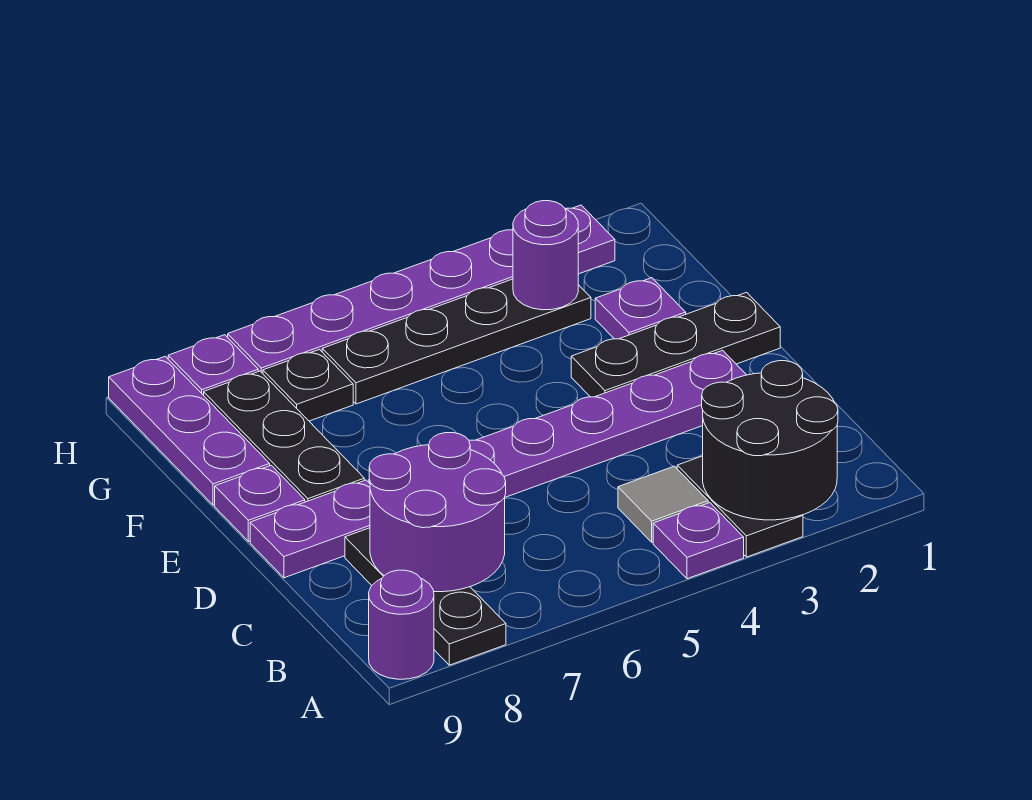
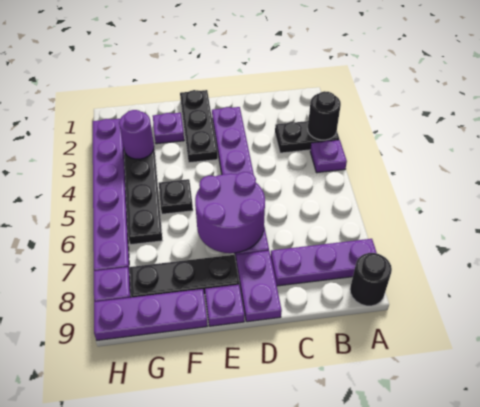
black 2x2 round brick [702,361,838,520] -> black 1x1 round brick [308,91,341,140]
black 1x3 plate [345,528,506,665] -> purple 1x3 plate [271,239,377,286]
purple 1x1 round brick [369,570,434,679] -> black 1x1 round brick [350,253,392,306]
grey 1x1 tile [618,466,708,542] -> none
purple 2x2 round brick [369,433,506,592] -> purple 2x2 round brick moved to [195,172,265,253]
black 1x1 plate [263,349,353,421] -> black 1x1 plate moved to [159,179,193,214]

